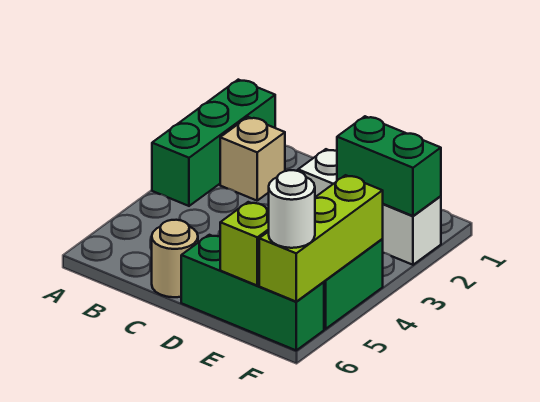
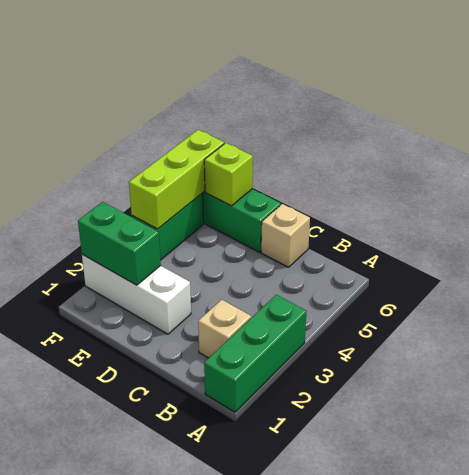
tan 1x1 round brick [152,220,198,297] -> tan 1x1 brick [261,204,310,267]
white 1x1 round brick [269,170,315,248] -> none

